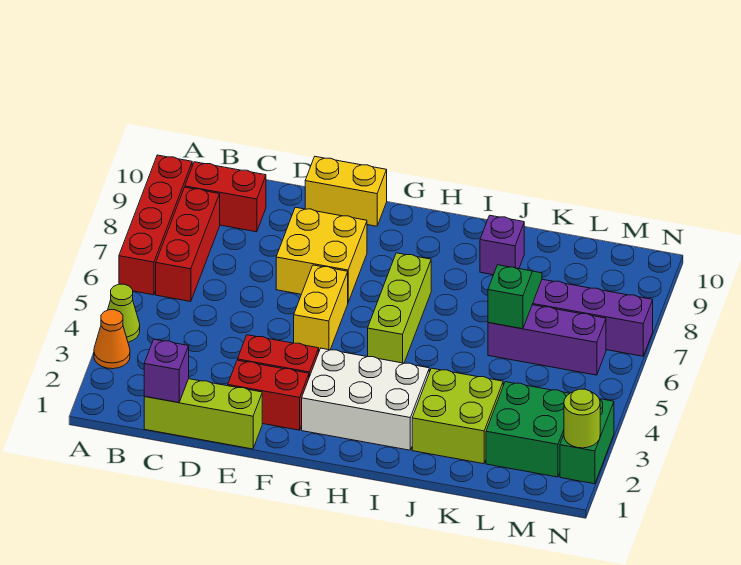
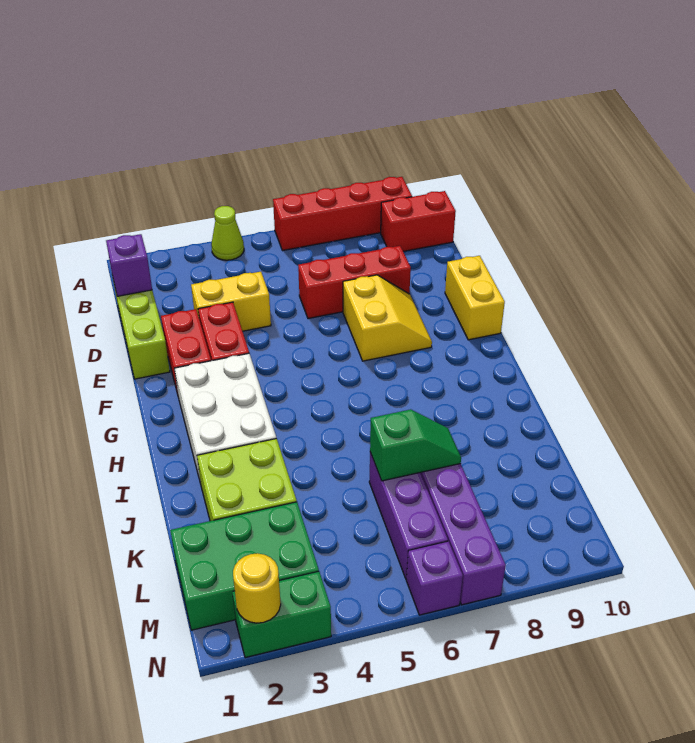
orange 1x1 cone [94,310,130,369] -> none
red 1x3 brick [156,187,220,302] -> red 1x3 brick moved to [298,246,411,319]
red 1x2 brick [185,162,266,232] -> red 1x2 brick turned to [381,191,456,251]
yellow 2x2 brick [276,207,367,302] -> yellow 2x2 slope [343,275,432,361]
yellow 1x2 brick [294,265,348,351] -> yellow 1x2 brick moved to [191,272,271,331]
lime 1x3 brick [368,253,431,363] -> none
purple 1x1 brick [480,215,524,275] -> purple 1x1 brick moved to [406,541,463,615]
green 2x2 brick [486,382,570,477] -> green 2x3 brick [170,502,319,630]
lime 1x1 round brick [564,389,600,448] -> yellow 1x1 round brick [233,553,281,623]

